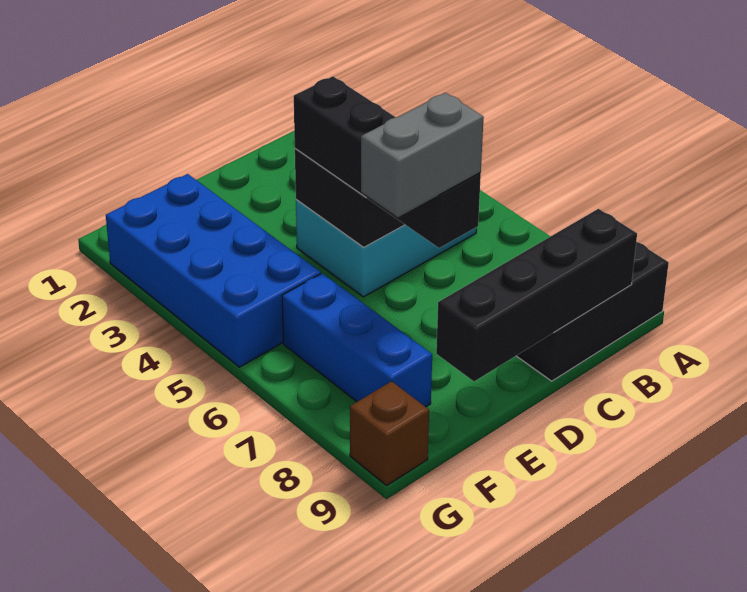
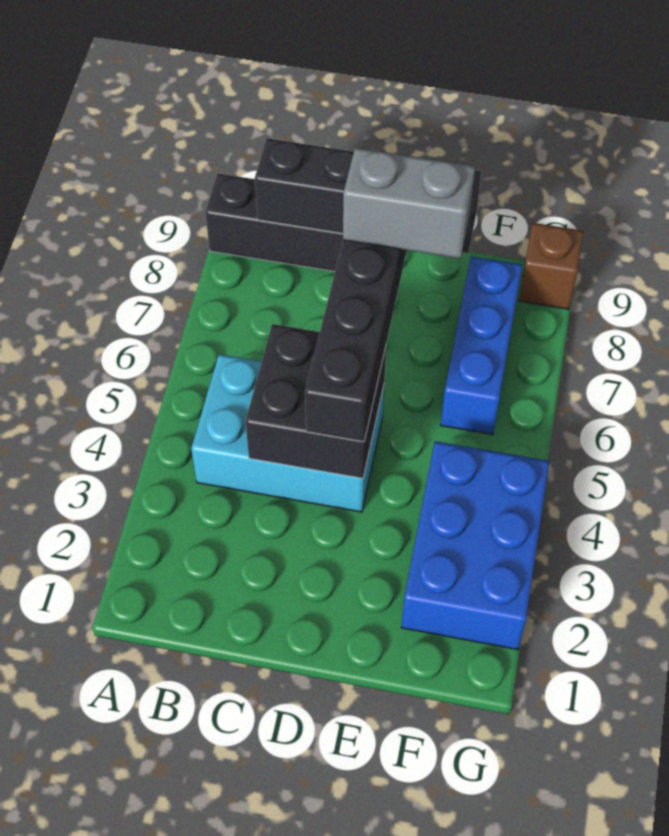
blue 2x4 brick [106,174,321,367] -> blue 2x3 brick [401,441,550,650]

